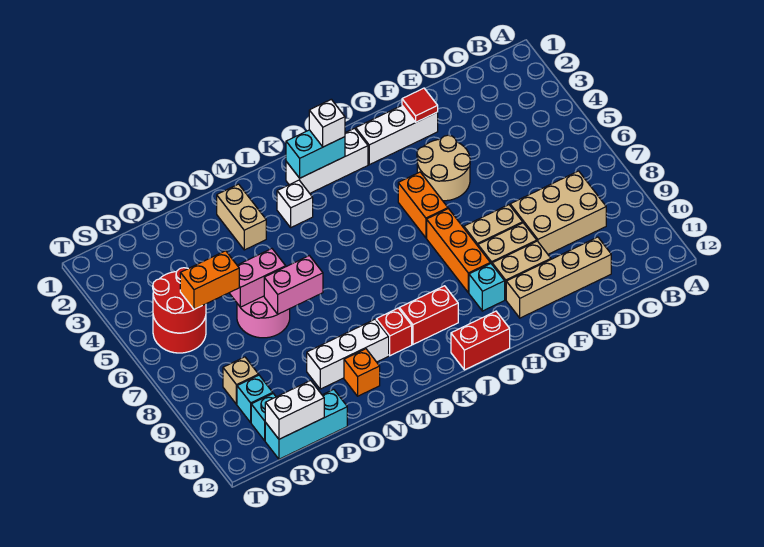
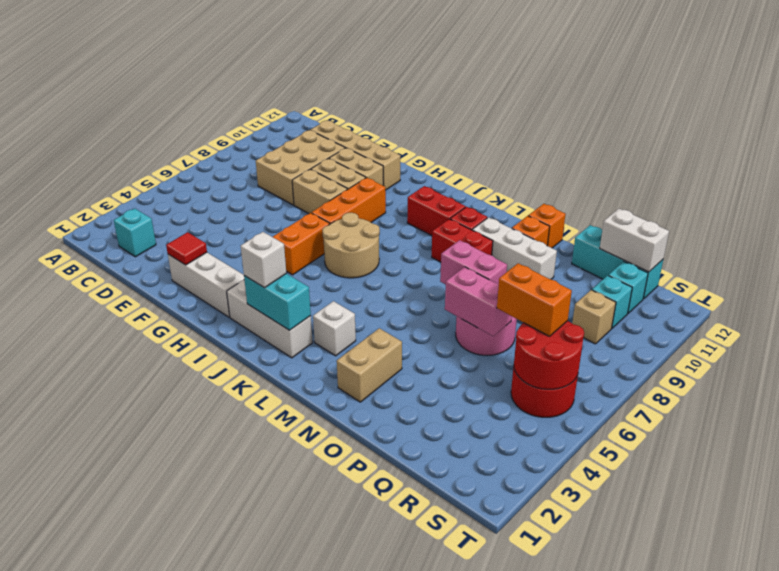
tan 2x3 brick [510,171,606,254] -> tan 2x3 brick turned to [256,130,345,205]
tan 2x2 round brick [417,135,470,201] -> tan 2x2 round brick moved to [322,213,380,278]
cyan 1x1 brick [469,263,505,311] -> cyan 1x1 brick moved to [114,208,156,257]
red 1x2 brick [451,311,510,370] -> red 1x2 brick moved to [432,219,493,262]
none -> orange 1x1 brick [528,204,566,248]

